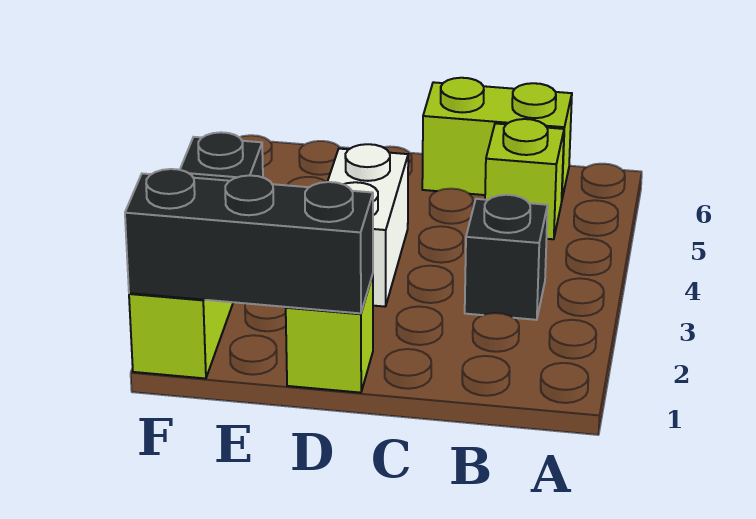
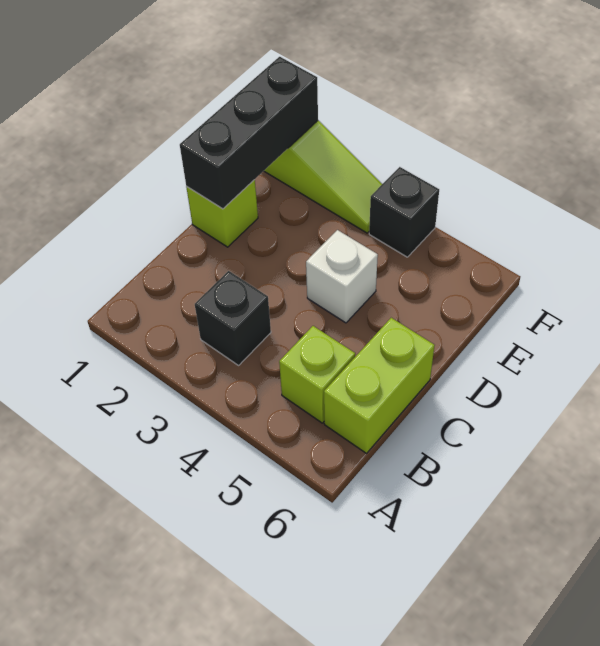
white 1x2 brick [328,144,408,307] -> white 1x1 brick [306,230,378,323]

